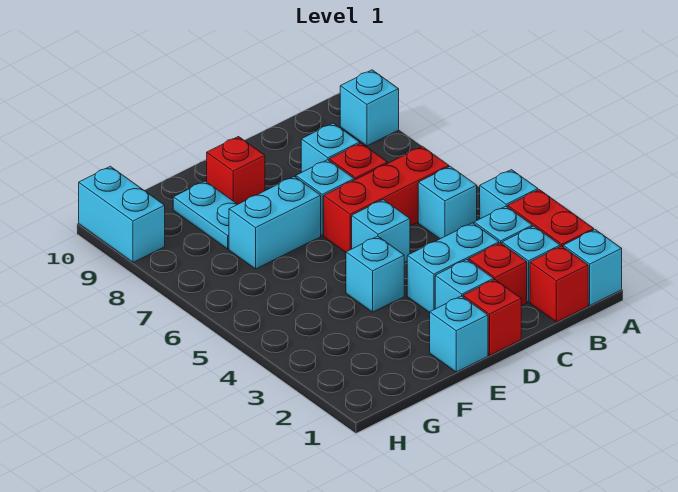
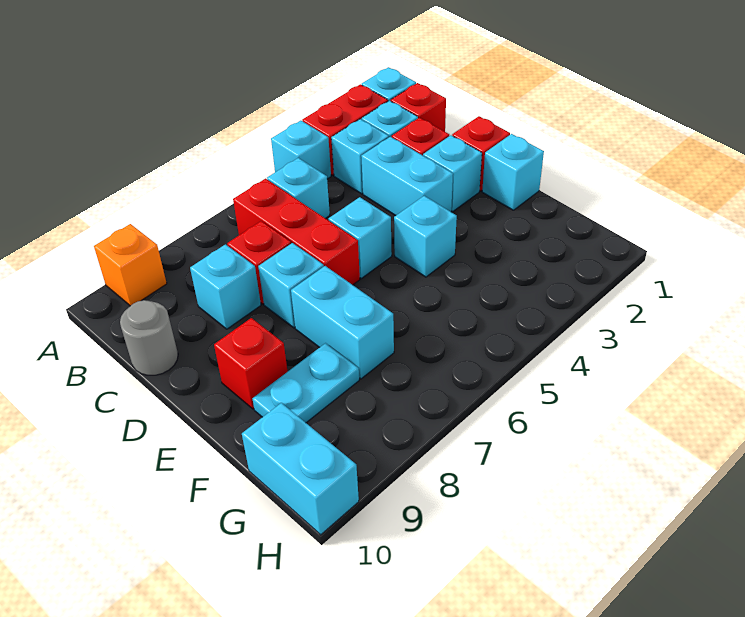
cyan 1x1 brick [340,70,399,146] -> orange 1x1 brick [94,224,167,306]
none -> grey 1x1 round brick [120,300,178,375]
cyan 1x2 brick [79,166,165,262] -> cyan 1x2 brick turned to [242,403,359,535]

